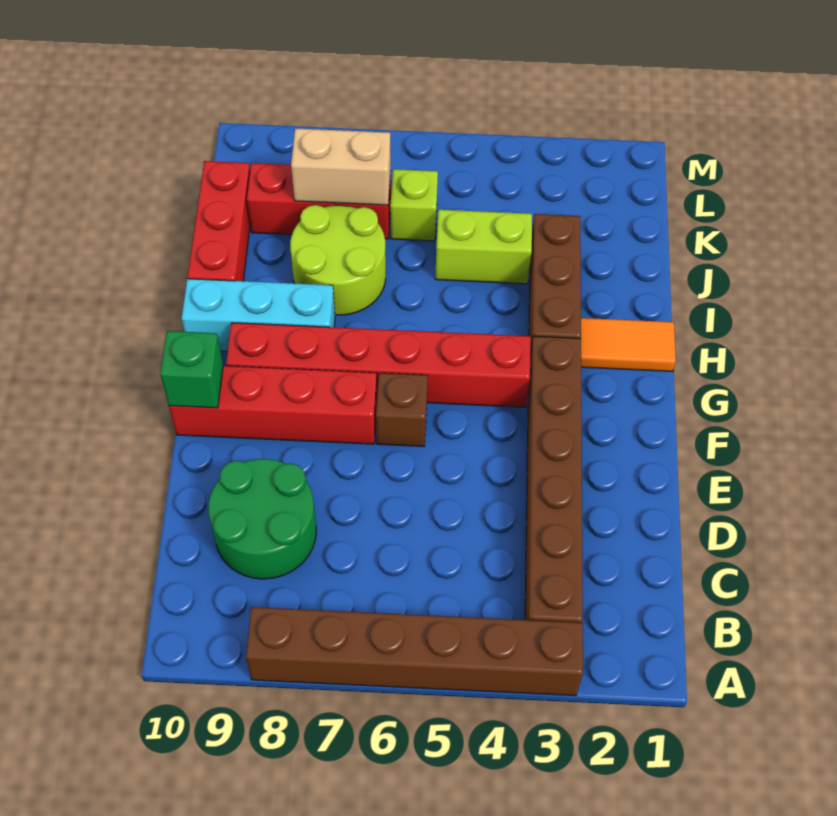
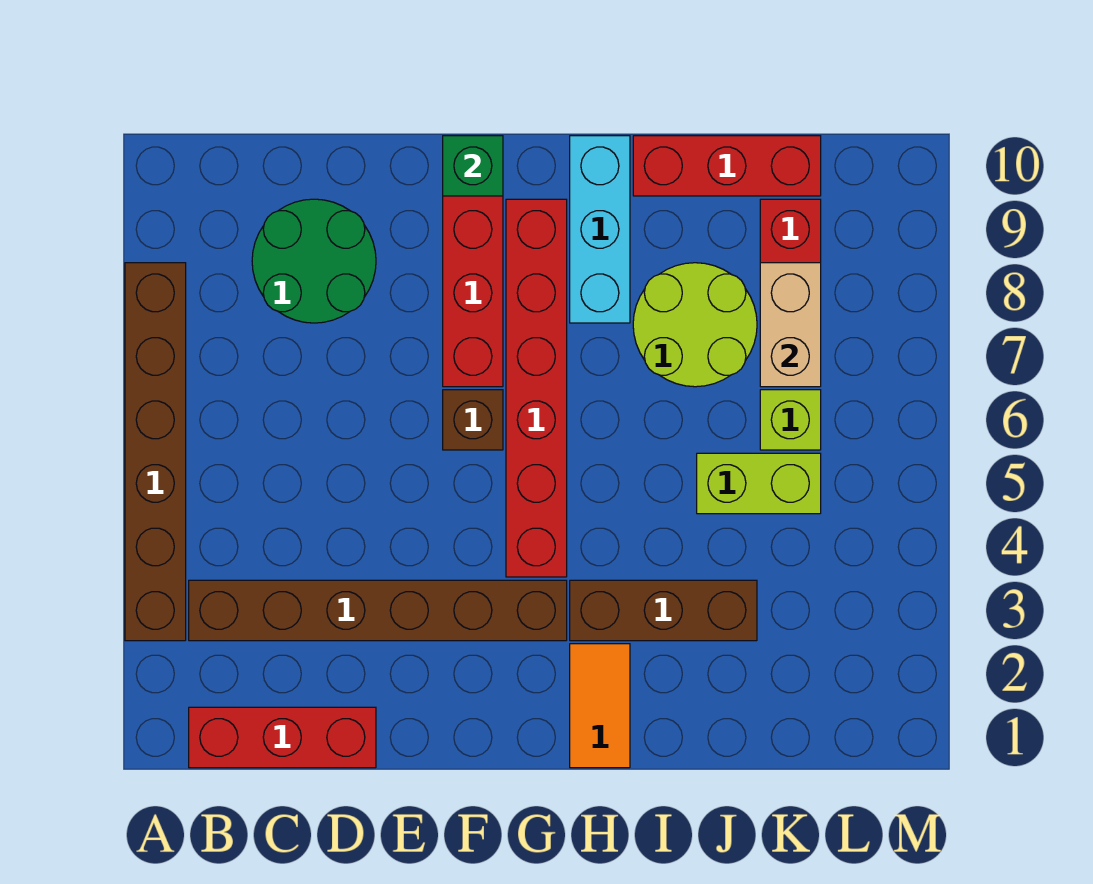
none -> red 1x3 brick [189,707,376,768]
lime 1x2 brick [435,210,532,284] -> lime 1x2 brick turned to [697,453,821,514]

